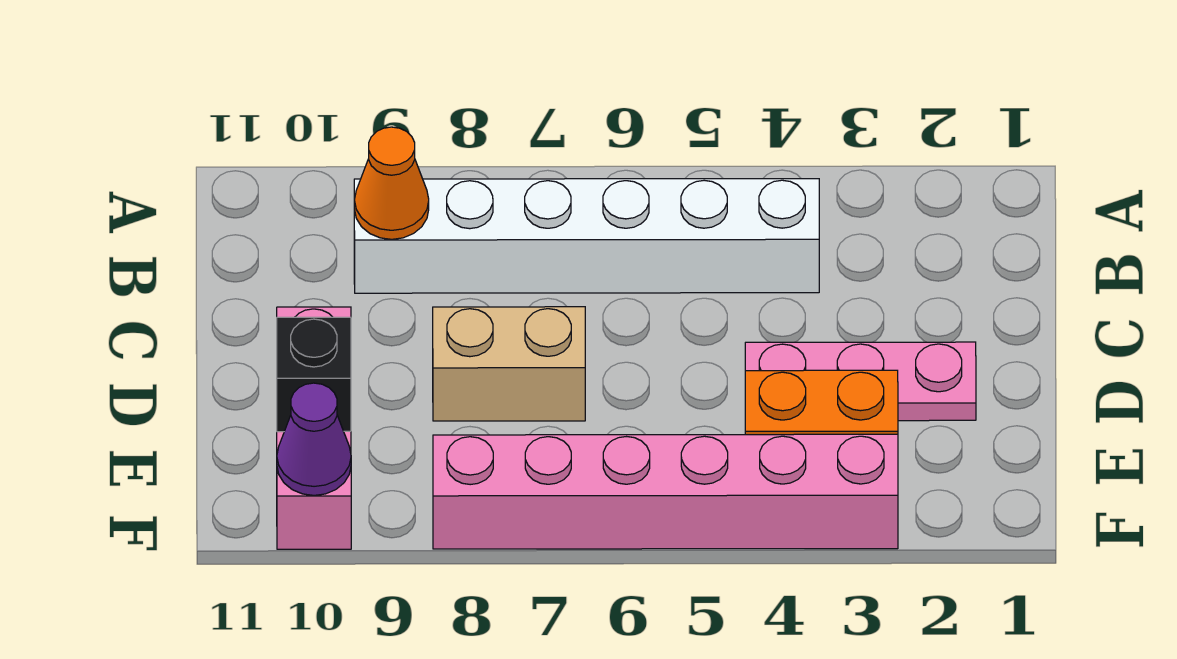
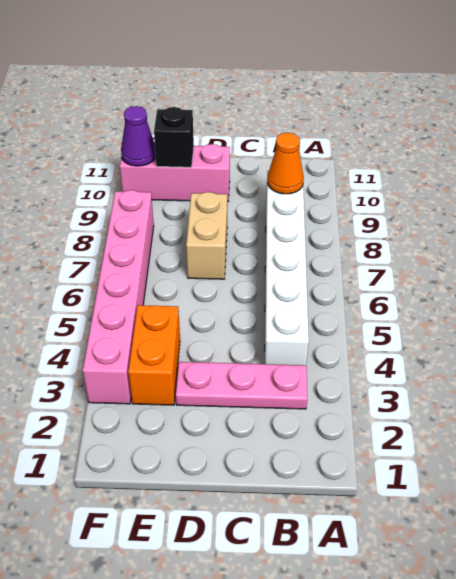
pink 1x3 plate [745,342,976,421] -> pink 1x3 plate turned to [176,362,307,409]

